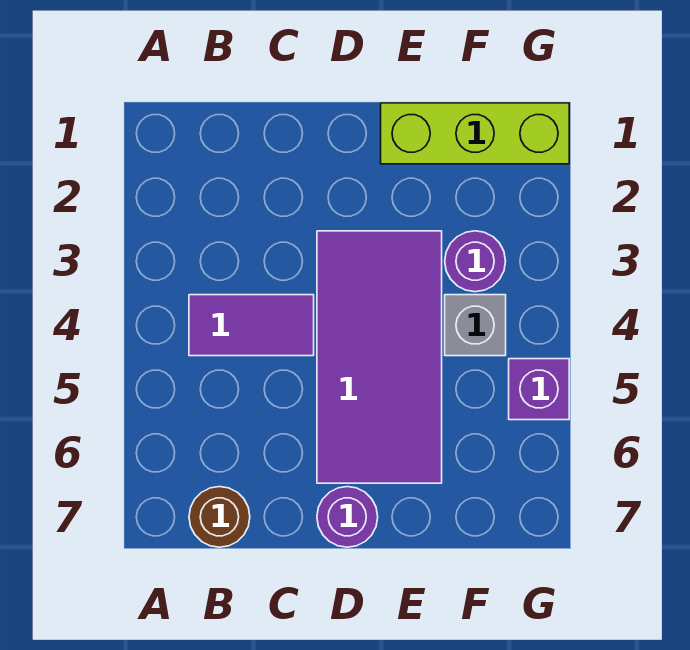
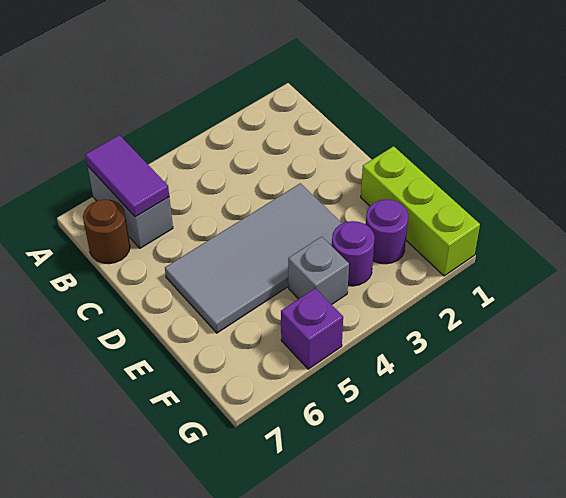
none -> grey 1x2 brick [88,167,173,248]
purple 1x2 tile [189,295,314,356] -> purple 1x2 tile moved to [85,135,169,217]
purple 2x4 tile [317,231,442,483] -> grey 2x4 tile [165,183,342,333]
purple 1x1 round brick [317,487,378,547] -> purple 1x1 round brick moved to [366,199,408,264]

